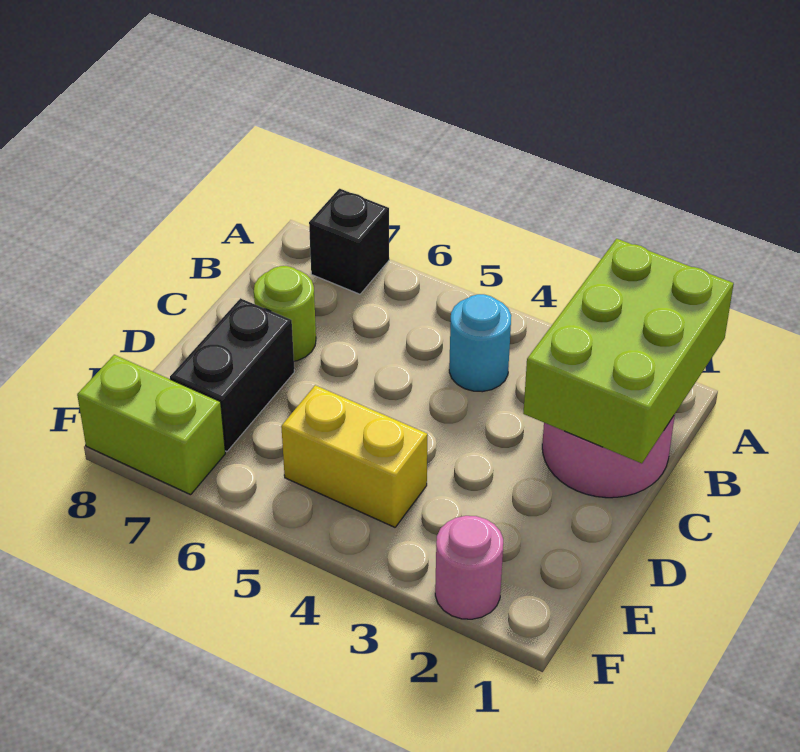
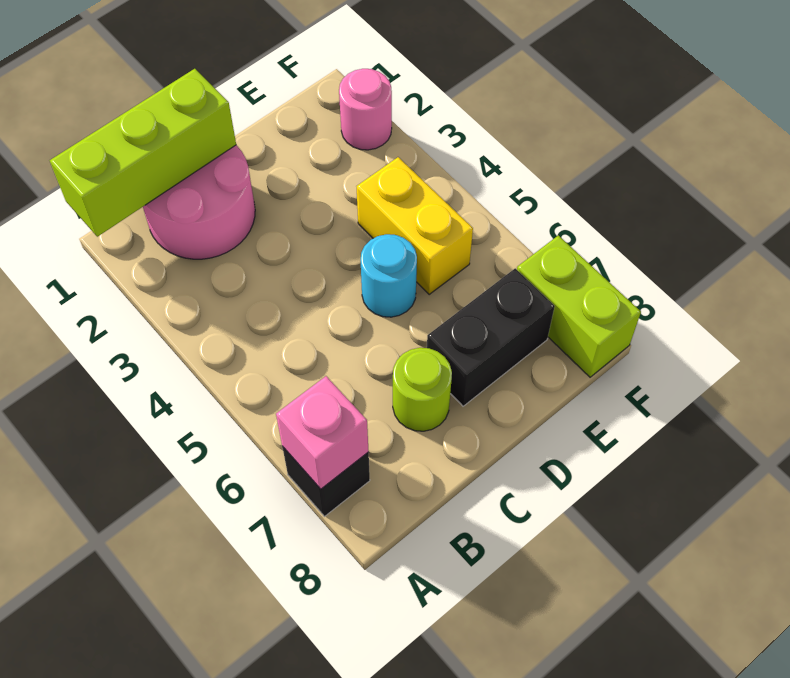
lime 2x3 brick [523,239,734,463] -> lime 1x3 brick [50,69,236,237]
none -> pink 1x1 brick [276,376,369,489]
cyan 1x1 round brick [449,294,511,392] -> cyan 1x1 round brick moved to [360,234,417,317]

